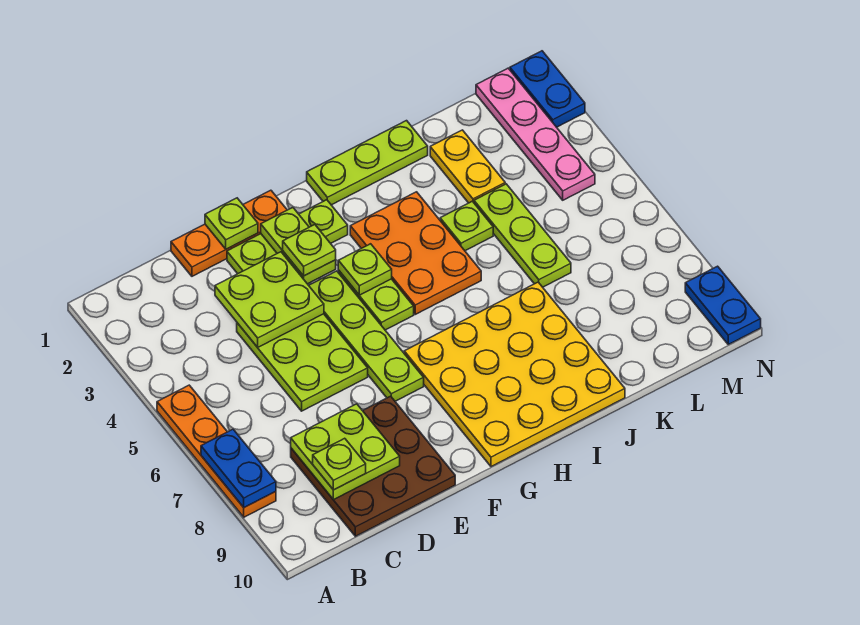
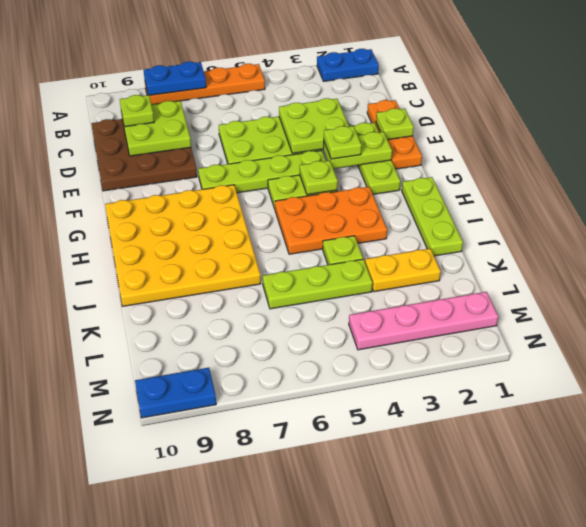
blue 1x2 plate [510,51,585,127] -> blue 1x2 plate moved to [317,49,379,81]

